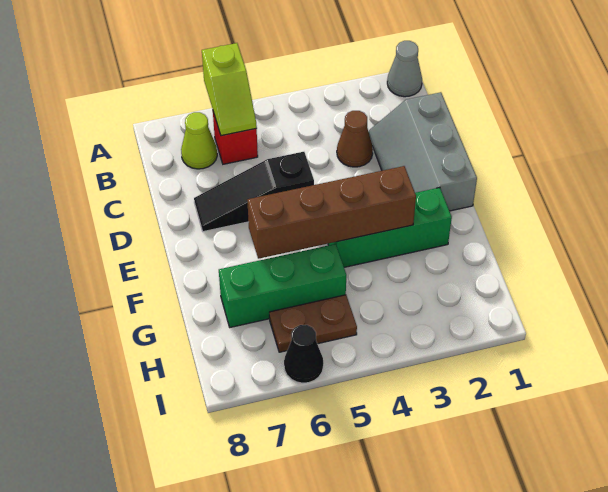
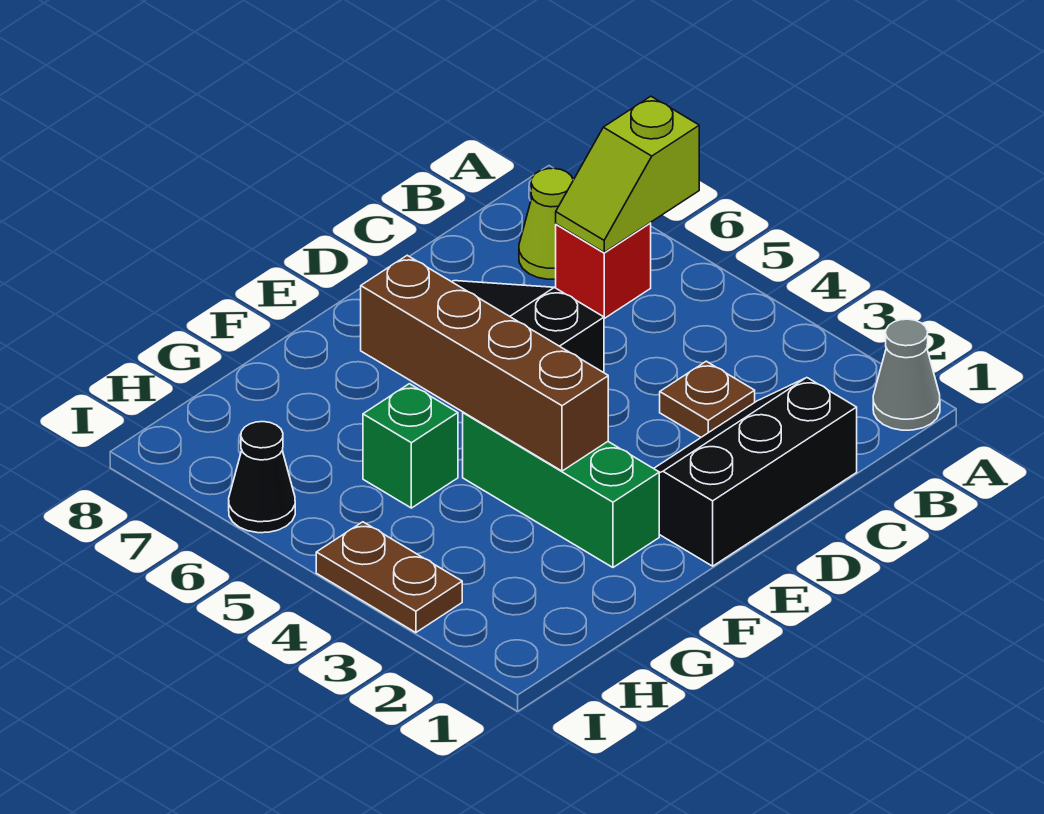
grey 2x3 slope [369,92,477,211] -> black 2x3 slope [654,378,857,566]
brown 1x1 cone [337,111,373,167] -> brown 1x1 plate [660,361,755,437]
green 1x3 brick [219,244,346,327] -> green 1x1 brick [363,384,458,508]
brown 1x2 plate [269,295,357,352] -> brown 1x2 plate moved to [316,522,462,633]

